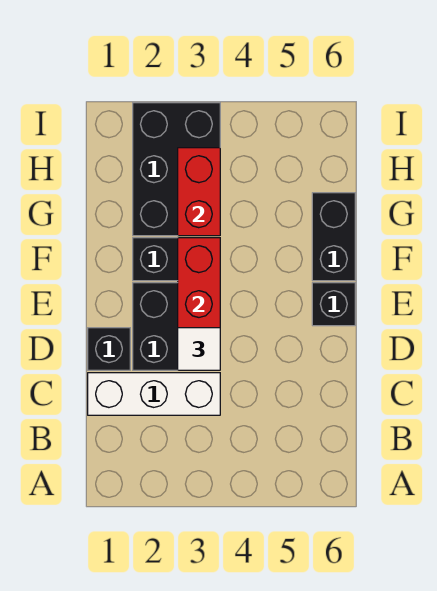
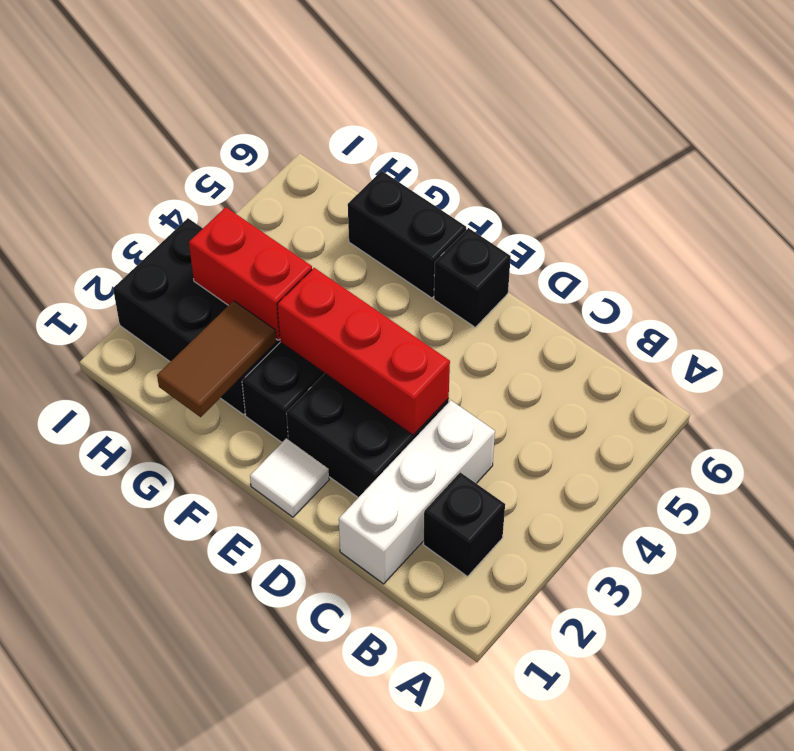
black 1x1 brick [88,328,130,370] -> black 1x1 brick moved to [424,472,505,576]
white 1x1 tile [178,328,220,370] -> white 1x1 tile moved to [250,438,329,517]
none -> brown 1x2 tile [157,301,276,417]

